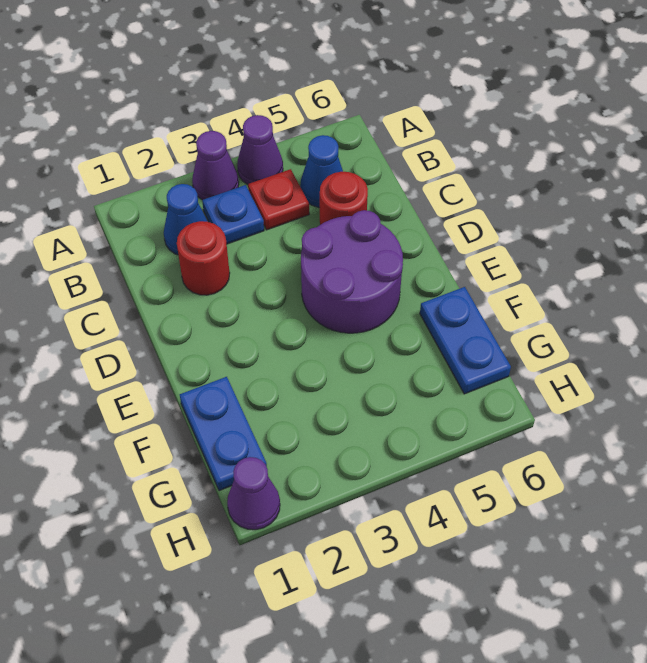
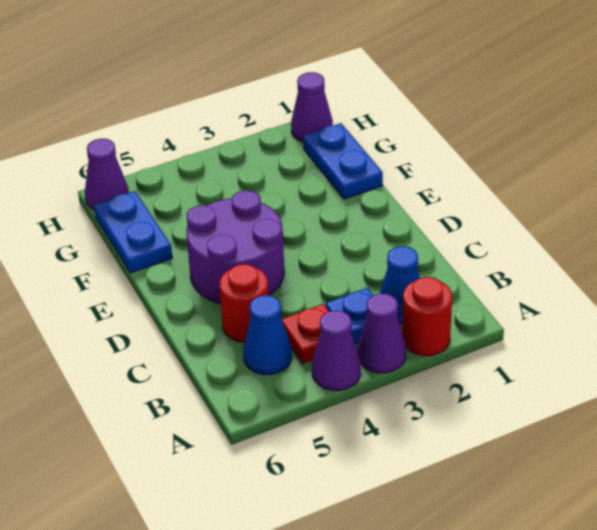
red 1x1 round brick [177,221,230,295] -> red 1x1 round brick moved to [402,277,452,356]
none -> purple 1x1 cone [85,139,129,210]

